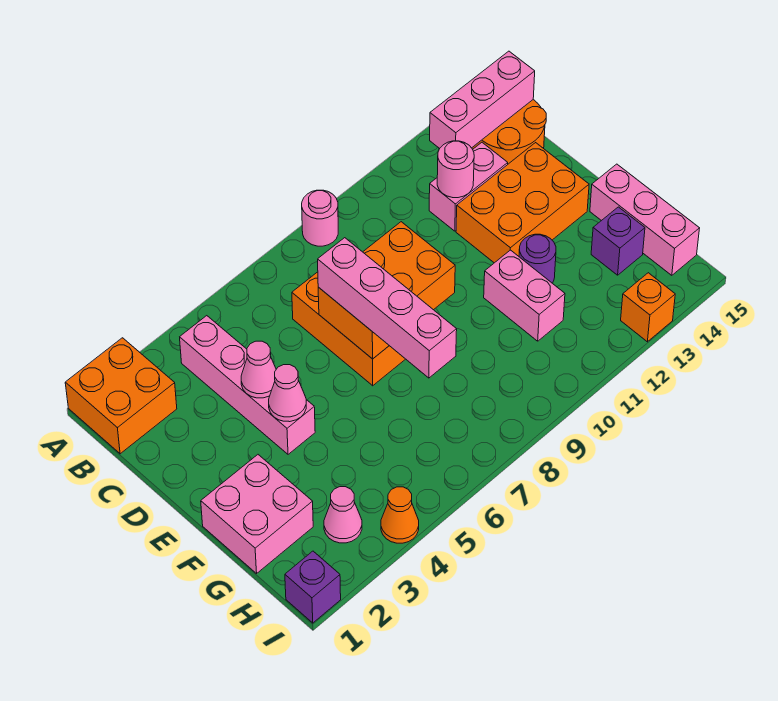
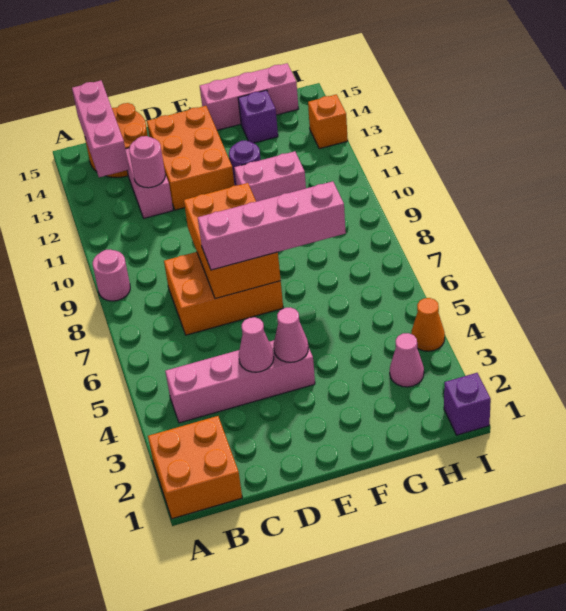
pink 2x2 brick [201,455,313,573] -> none

